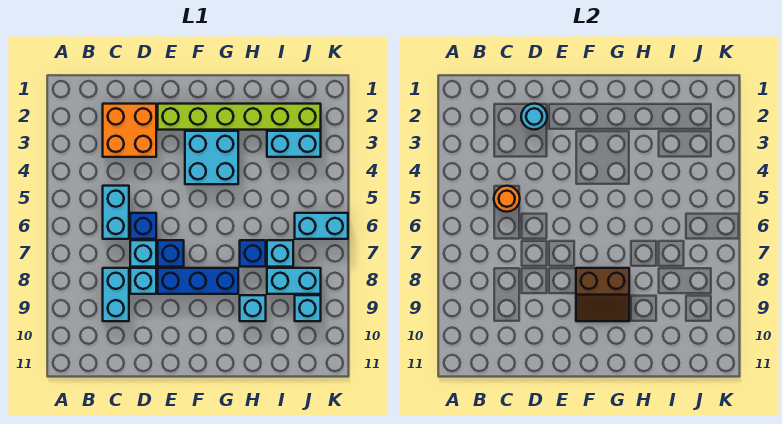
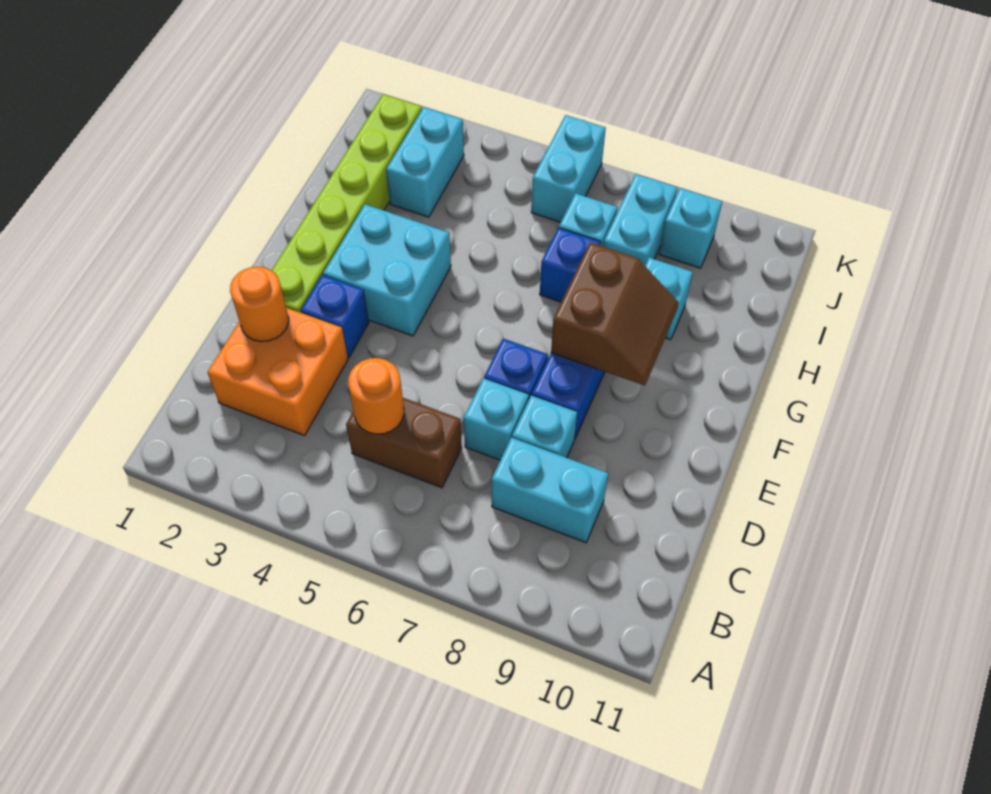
cyan 1x2 brick [103,186,129,239] -> brown 1x2 brick [346,398,462,488]
cyan 1x1 round brick [521,104,547,130] -> orange 1x1 round brick [230,267,289,342]
blue 1x1 brick [130,213,156,239] -> blue 1x1 brick moved to [301,275,369,357]

